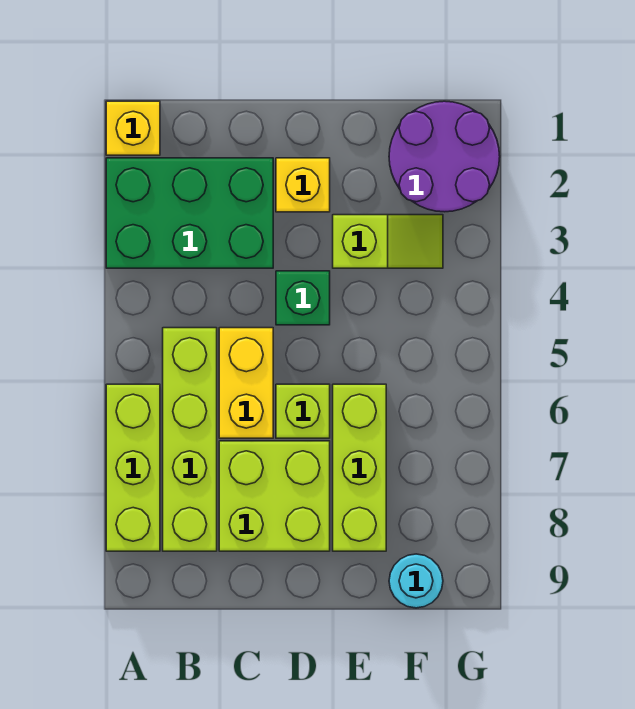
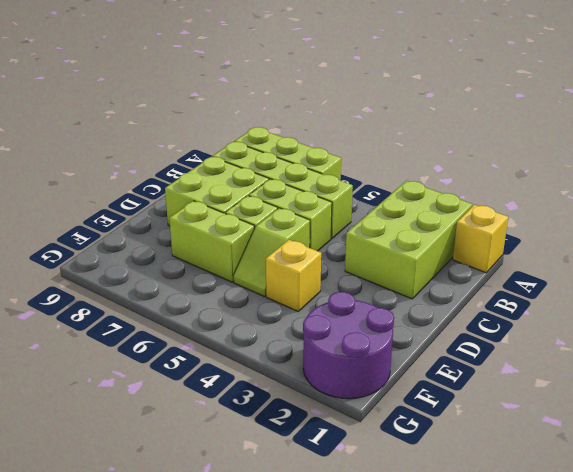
green 2x3 brick [106,158,273,268] -> lime 2x3 brick [345,181,473,299]
yellow 1x2 brick [219,328,273,438] -> lime 1x2 brick [249,179,332,251]
yellow 1x1 brick [276,158,330,212] -> yellow 1x1 brick moved to [266,240,321,311]
green 1x1 brick [276,271,330,325] -> none
lime 1x2 slope [333,215,443,268] -> lime 1x2 slope moved to [234,208,310,297]
lime 1x3 brick [333,384,386,551] -> lime 1x2 brick [169,201,254,282]
cyan 1x1 round brick [389,554,443,608] -> none

